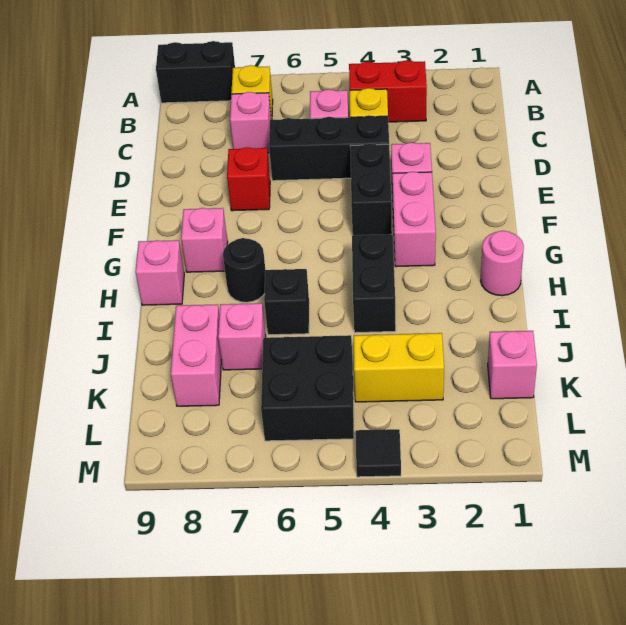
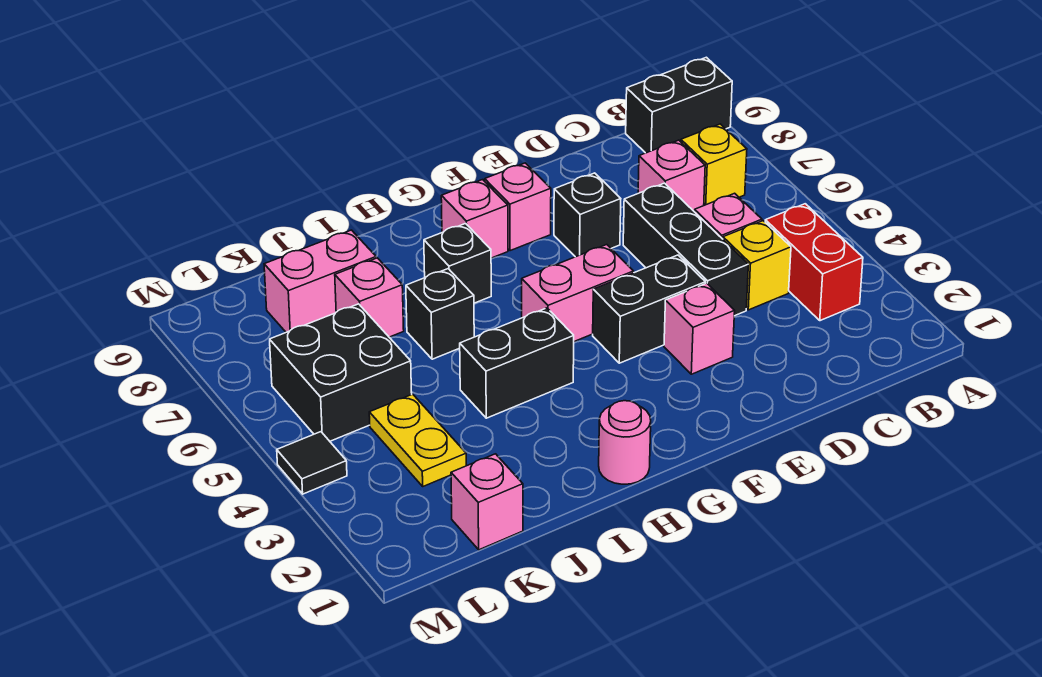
black 1x2 brick [156,41,235,103] -> black 1x2 brick turned to [626,57,732,153]
red 1x1 brick [227,147,270,211] -> black 1x1 brick [554,173,621,257]
pink 1x2 brick [392,172,436,267] -> pink 1x2 brick moved to [522,245,634,341]
black 1x1 round brick [223,238,265,302] -> black 1x1 brick [424,224,491,303]
pink 1x1 brick [135,240,184,305] -> pink 1x1 brick moved to [485,163,551,251]
yellow 1x2 brick [354,333,444,402] -> yellow 1x2 plate [369,394,466,486]

